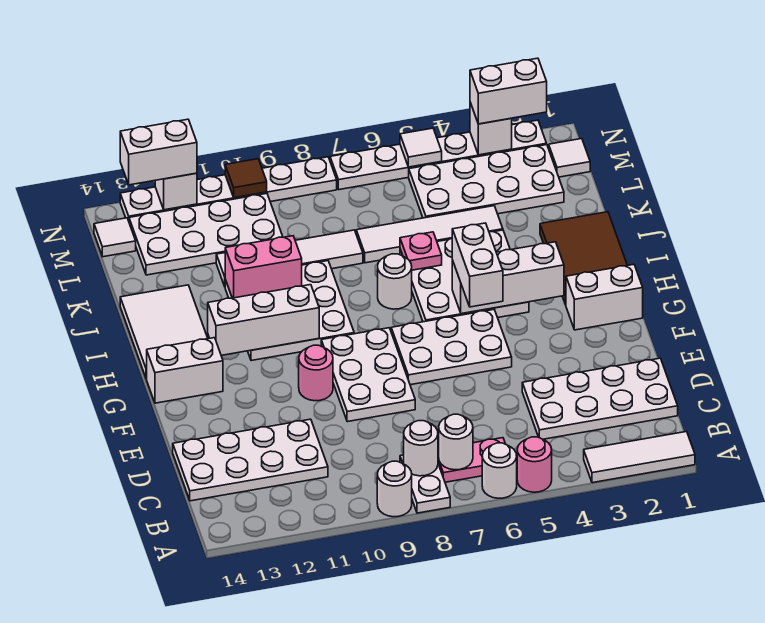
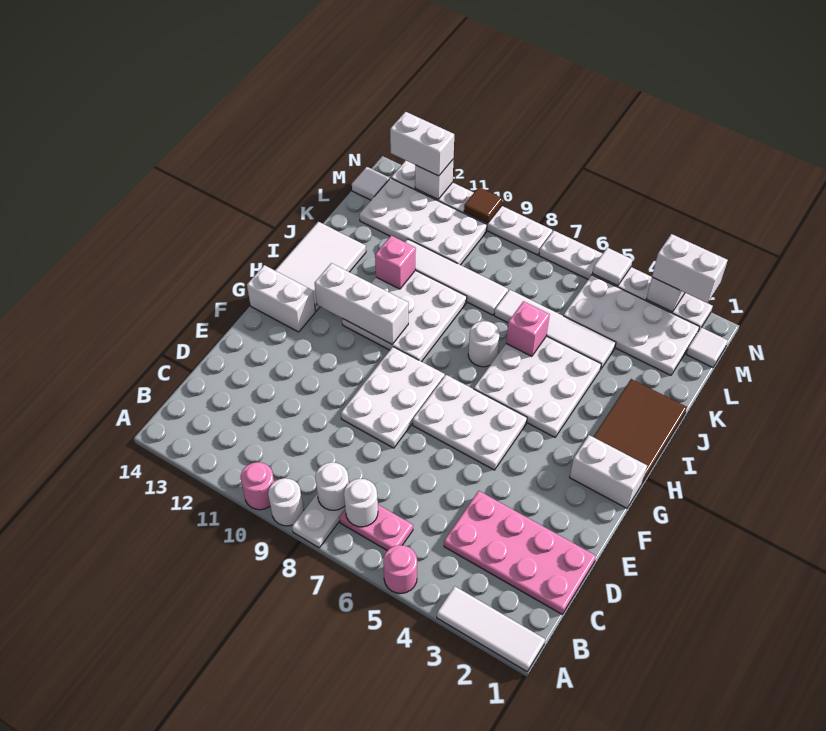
white 1x1 round brick [482,443,517,498] -> none
white 2x4 plate [522,358,678,439] -> pink 2x4 plate [444,491,596,614]
white 2x4 plate [173,419,328,501] -> none
pink 1x1 round brick [299,345,333,401] -> pink 1x1 round brick moved to [240,462,274,510]
white 1x2 brick [452,223,503,307] -> none
white 1x3 brick [452,242,564,314] -> none
pink 1x1 plate [400,232,442,270] -> pink 1x1 brick [506,301,550,356]
pink 1x2 brick [225,236,302,298] -> pink 1x1 brick [375,236,416,289]

